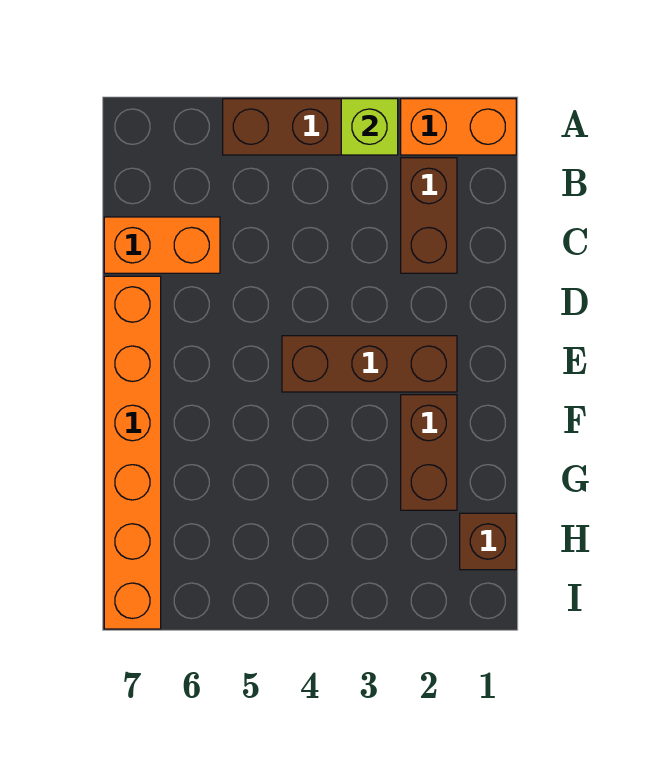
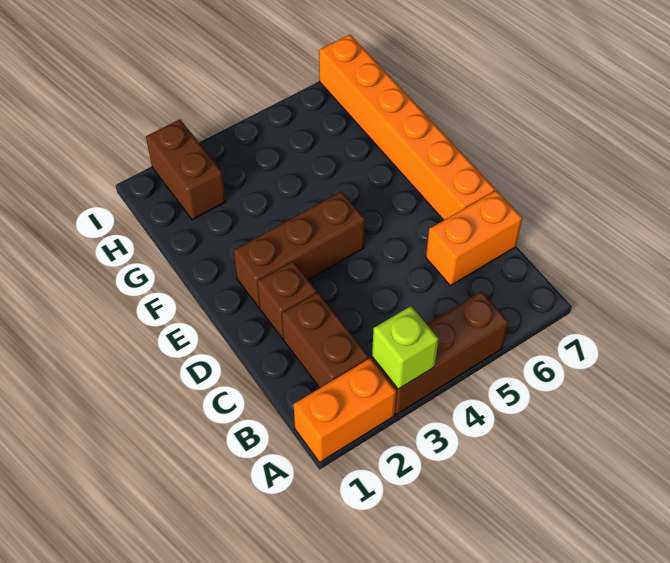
brown 1x2 brick [401,395,457,510] -> brown 1x2 brick moved to [146,119,226,220]
brown 1x1 brick [460,513,516,570] -> brown 1x1 brick moved to [257,261,317,339]

